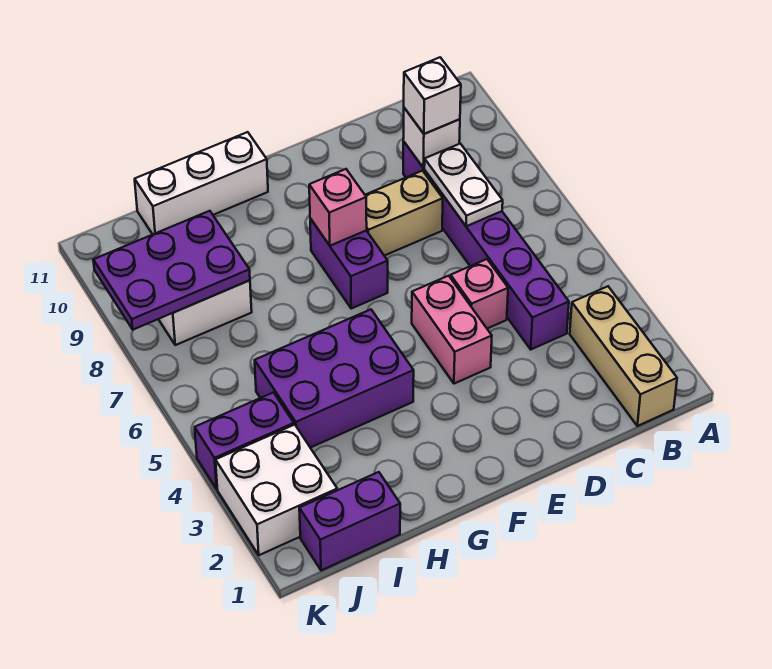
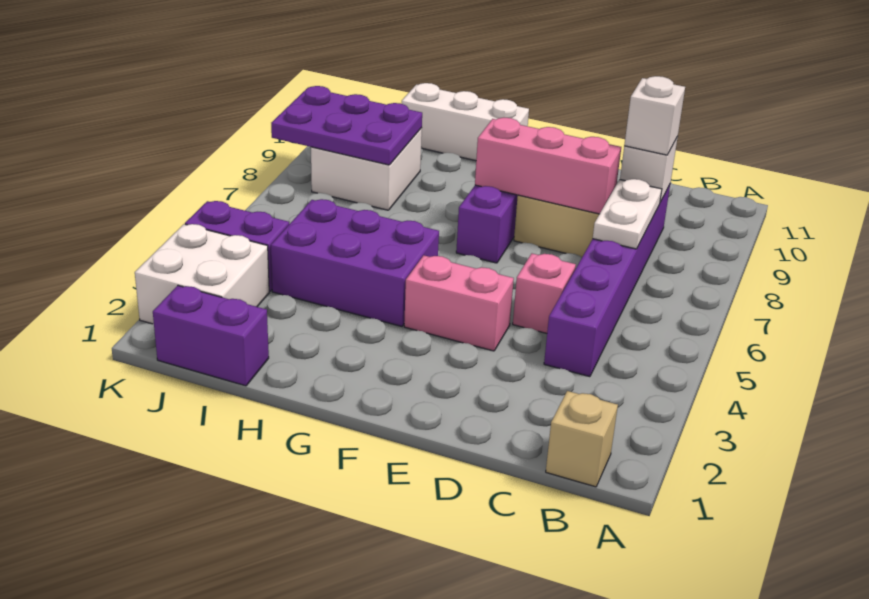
tan 1x3 brick [570,286,677,426] -> tan 1x1 brick [546,391,618,487]
pink 1x2 brick [412,276,492,384] -> pink 1x2 brick turned to [404,255,514,351]
pink 1x1 brick [309,169,367,246] -> pink 1x3 brick [475,118,621,214]

